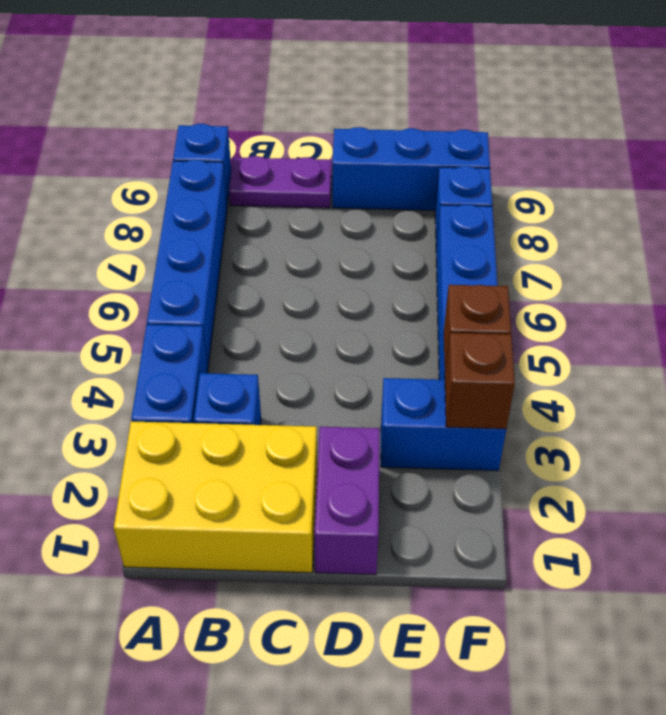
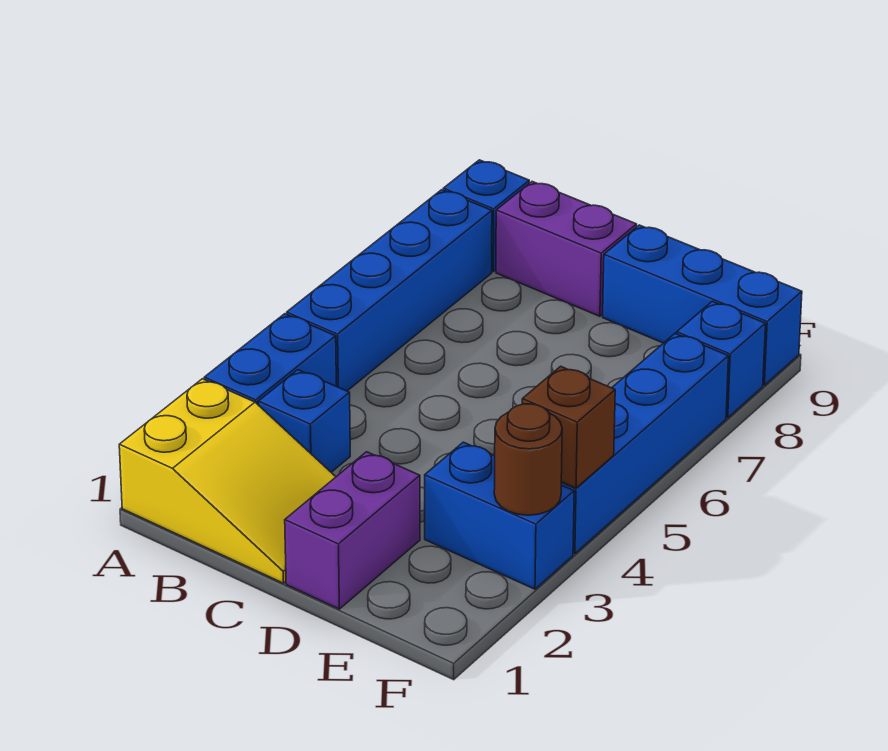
yellow 2x3 brick [114,421,317,573] -> yellow 2x3 slope [119,379,336,583]
purple 1x2 plate [229,156,332,208] -> purple 1x2 brick [496,182,637,316]
brown 1x1 brick [445,333,515,429] -> brown 1x1 round brick [494,404,562,515]

